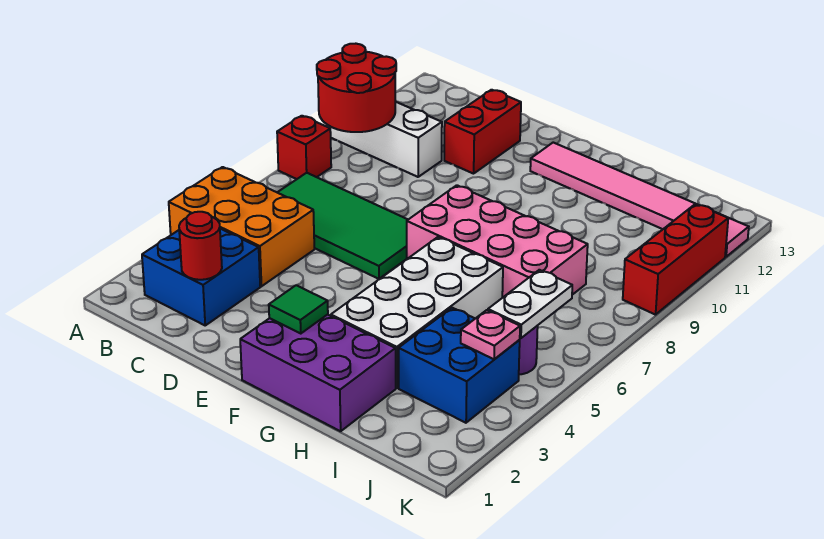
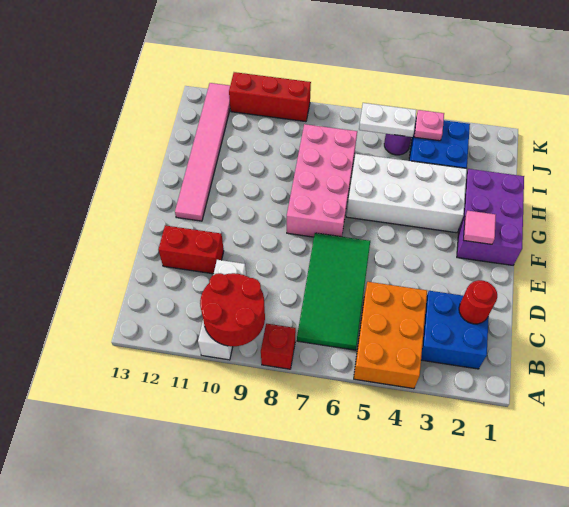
green 1x1 tile [269,285,328,333] -> pink 1x1 tile [464,211,496,244]

